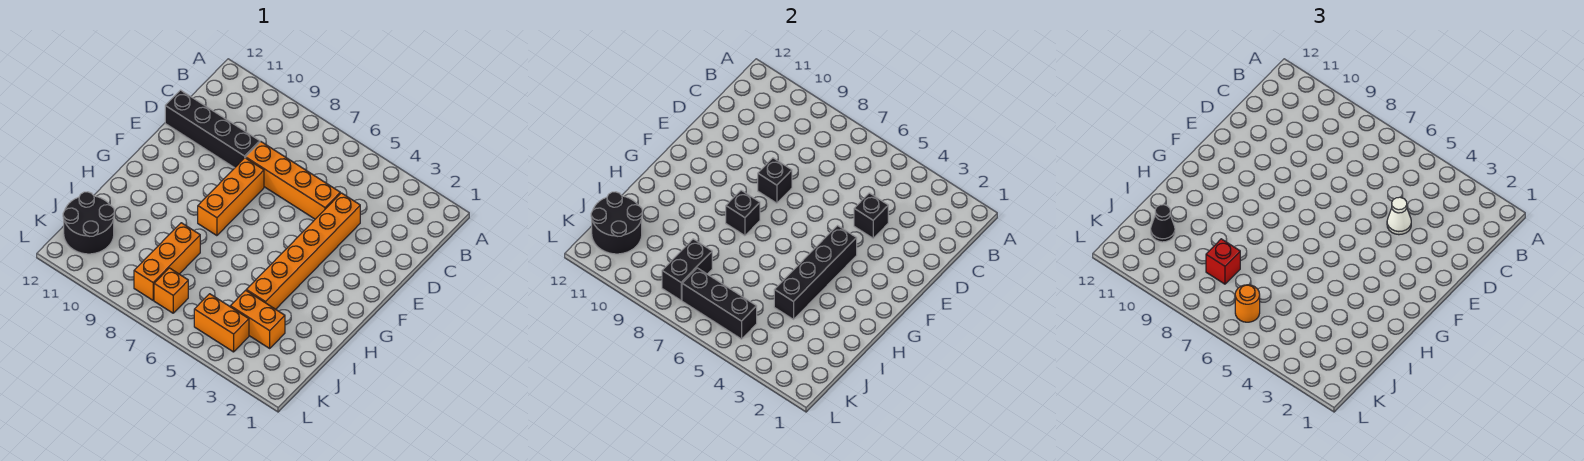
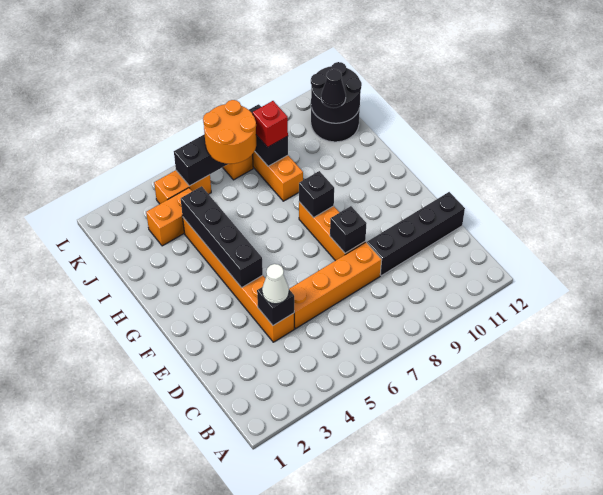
orange 1x1 round brick [1235,285,1260,322] -> orange 2x2 round brick [203,100,256,164]

